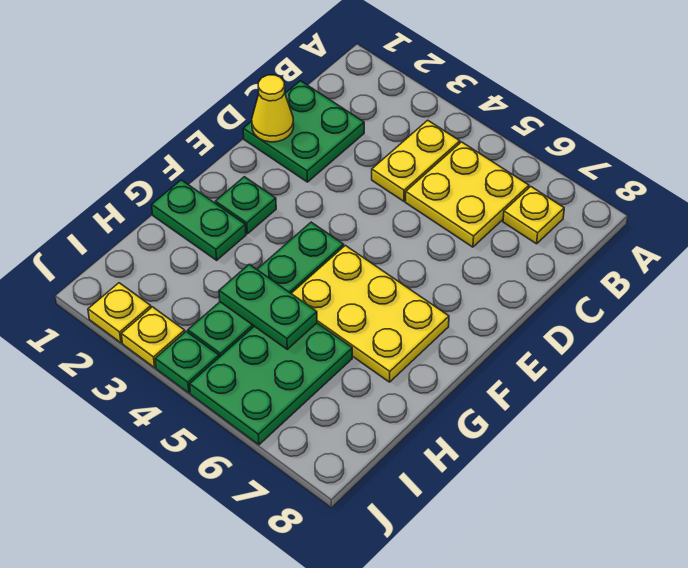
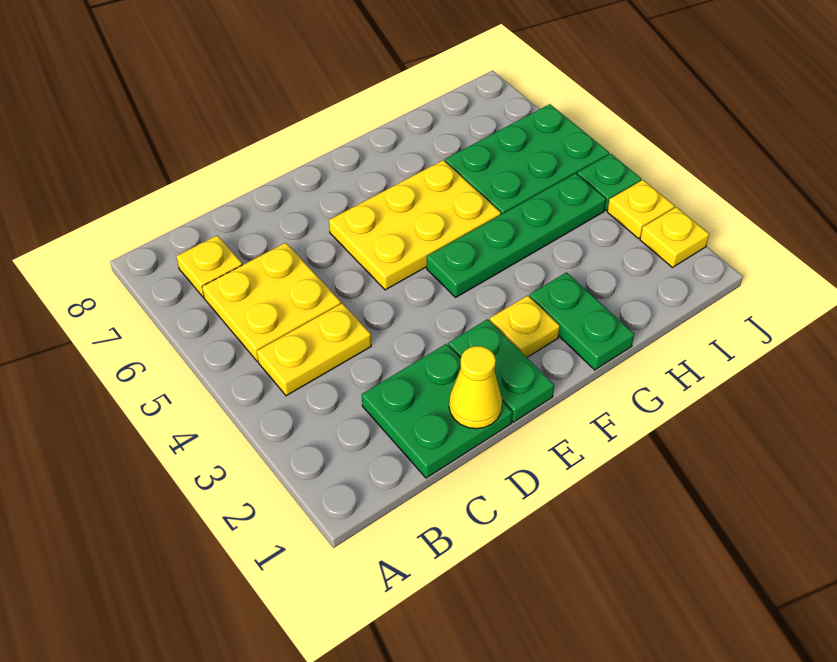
green 1x1 plate [215,177,276,234] -> yellow 1x1 plate [489,295,560,357]
yellow 2x3 plate [291,245,449,382] -> yellow 2x3 plate turned to [329,160,501,290]
green 1x2 plate [219,264,317,349] -> green 1x2 plate moved to [448,319,554,422]

